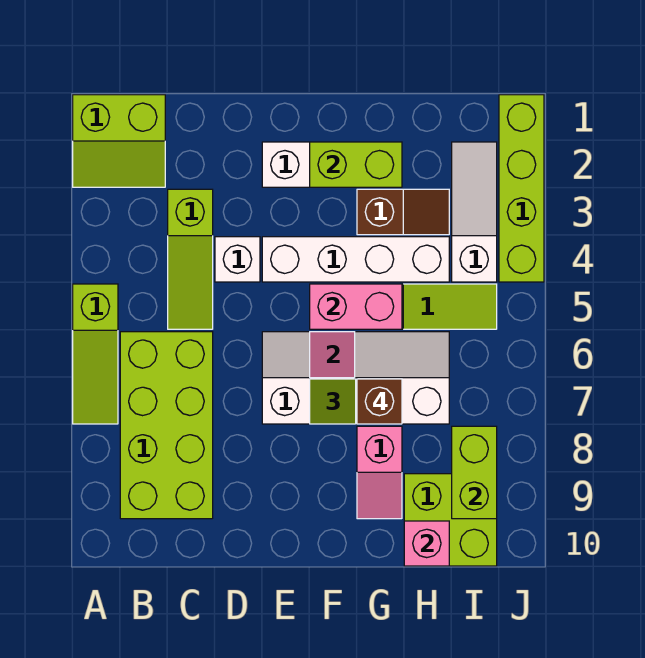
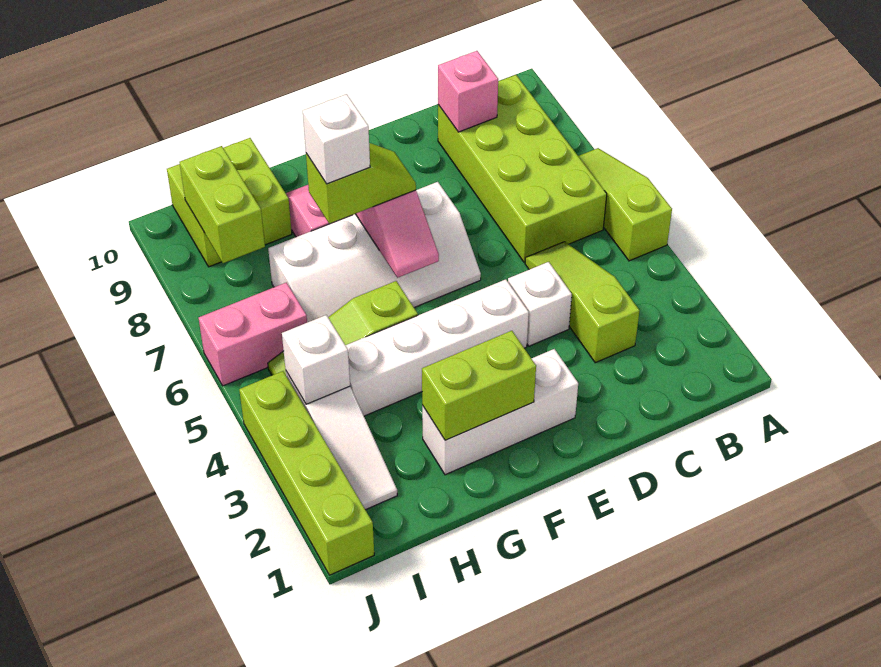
lime 2x2 slope [73,95,165,187] -> none
pink 1x2 brick [310,284,402,329] -> pink 1x2 brick moved to [199,282,307,386]
brown 1x2 slope [357,189,449,235] -> none
brown 1x1 brick [357,379,402,424] -> white 1x1 brick [303,94,370,184]
pink 1x1 brick [404,521,449,566] -> pink 1x1 brick moved to [438,51,498,132]
none -> white 1x1 brick [282,315,350,404]

